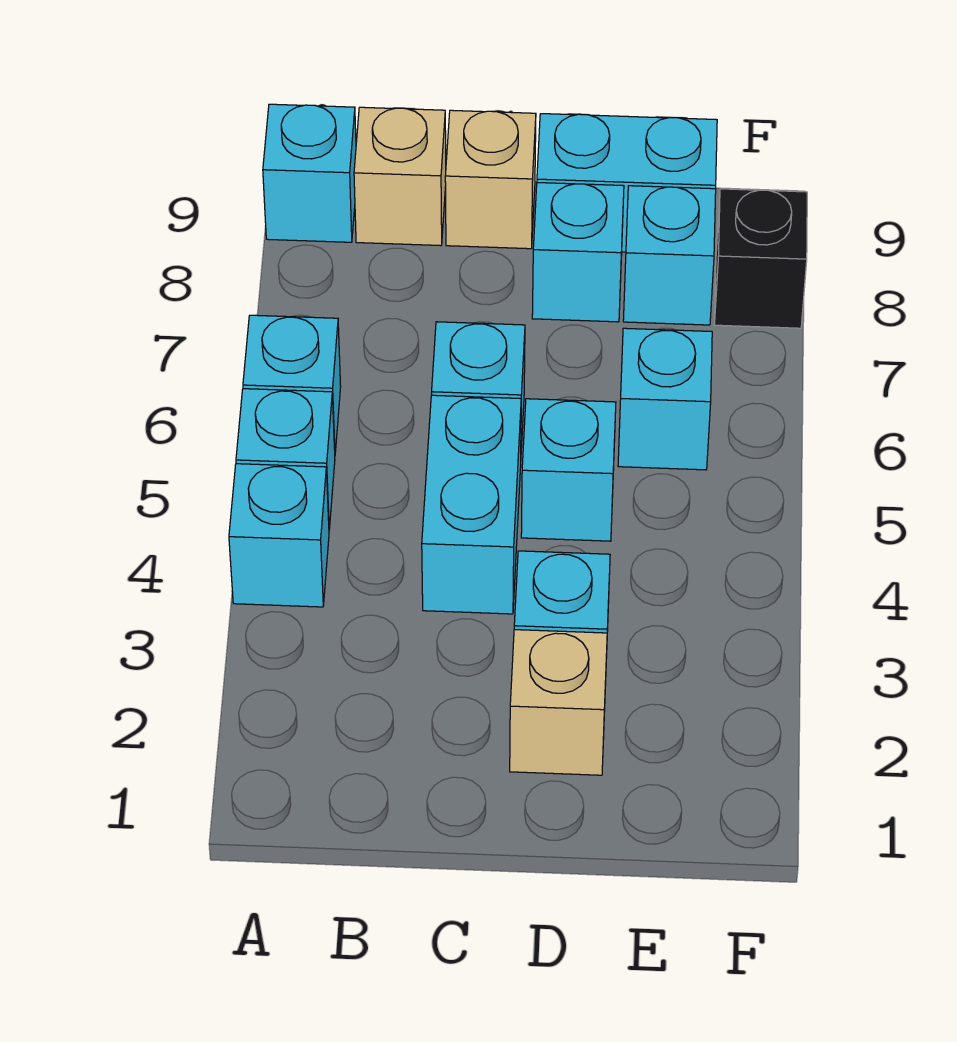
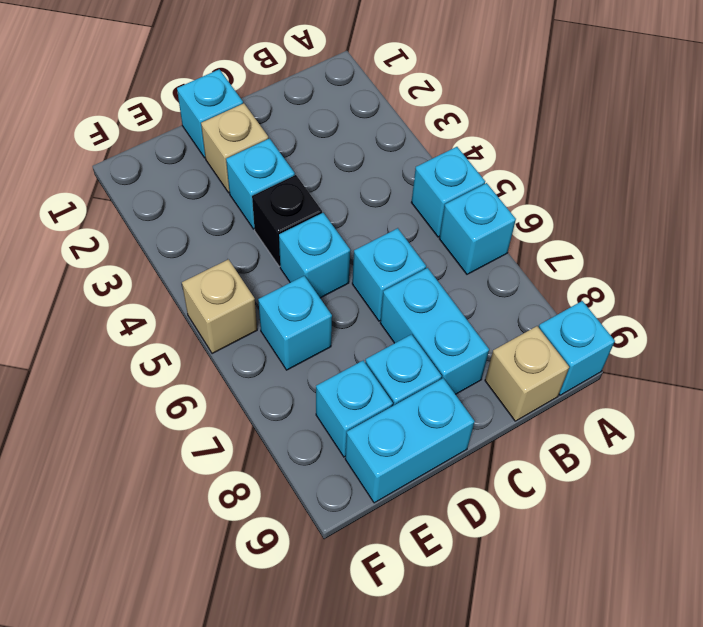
cyan 1x1 brick [229,464,329,607] -> cyan 1x1 brick moved to [177,69,243,158]
cyan 1x2 brick [422,395,521,614] -> cyan 1x2 brick moved to [380,268,489,394]
tan 1x1 brick [445,110,536,249] -> tan 1x1 brick moved to [182,259,257,354]
black 1x1 brick [715,189,807,328] -> black 1x1 brick moved to [252,175,322,267]

